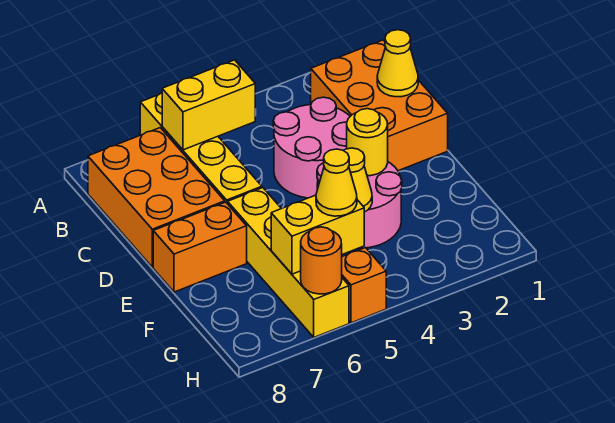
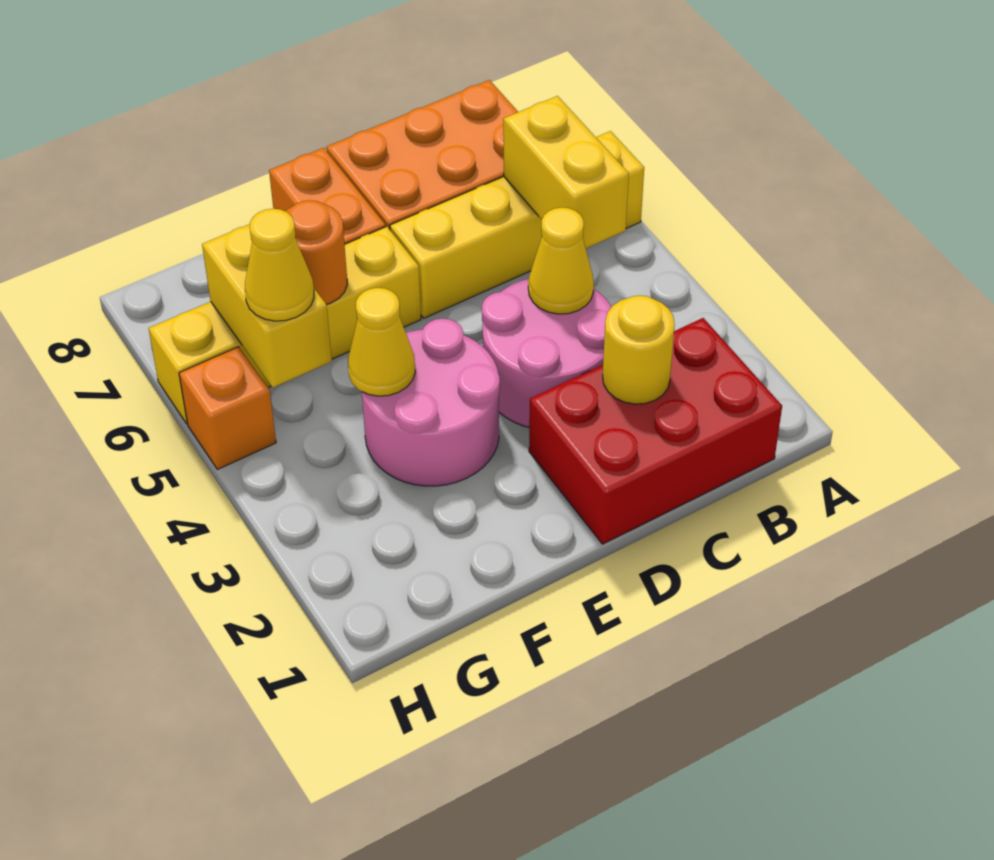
orange 2x3 brick [310,40,448,171] -> red 2x3 brick [529,318,782,544]
yellow 1x1 cone [377,30,418,97] -> yellow 1x1 cone moved to [528,208,594,314]
yellow 1x1 round brick [347,109,388,176] -> yellow 1x1 round brick moved to [603,295,675,404]
orange 1x1 round brick [301,227,342,294] -> orange 1x1 round brick moved to [286,200,347,304]

